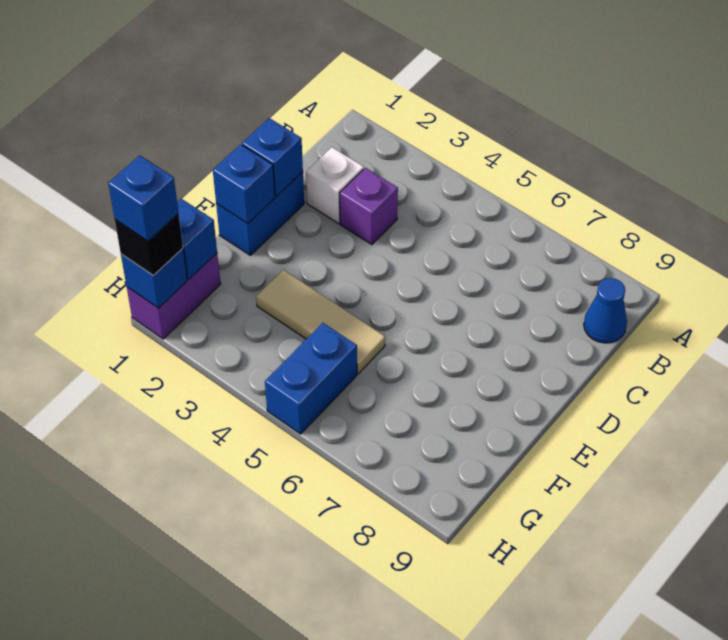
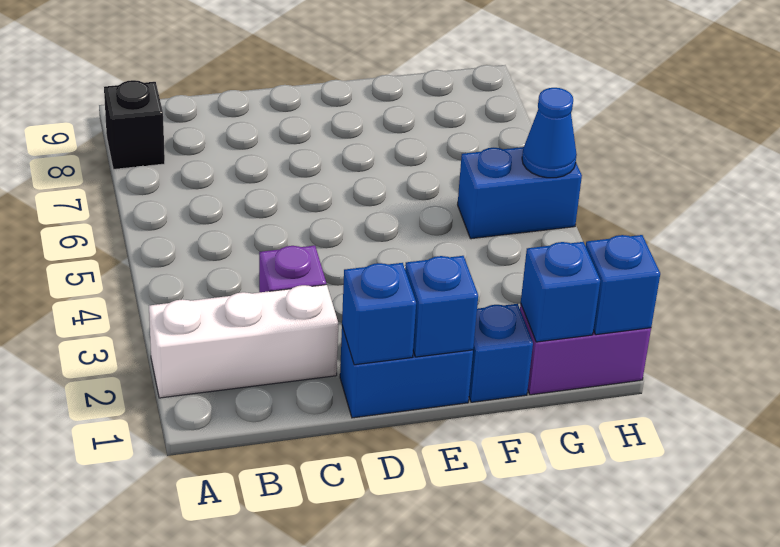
blue 1x1 cone [584,278,627,343] -> blue 1x1 cone moved to [522,88,577,178]
white 1x1 brick [306,147,364,223] -> white 1x3 brick [149,285,338,398]
tan 1x3 tile [256,270,385,374] -> none
black 1x1 brick [115,214,183,276] -> black 1x1 brick moved to [104,80,165,170]
blue 1x1 brick [108,155,179,241] -> blue 1x1 brick moved to [469,304,533,402]

